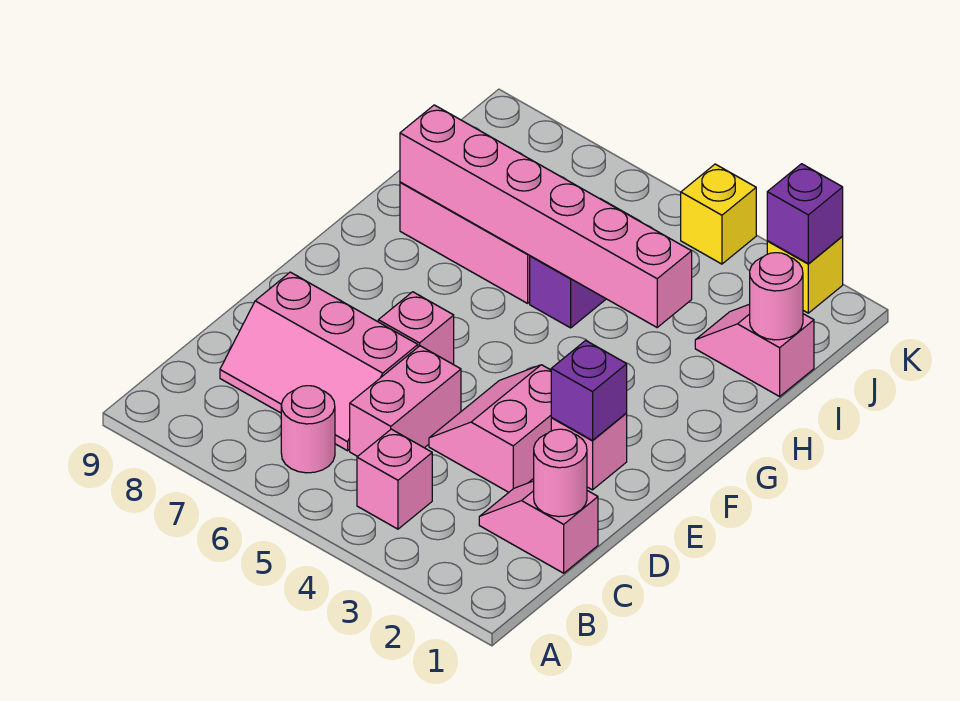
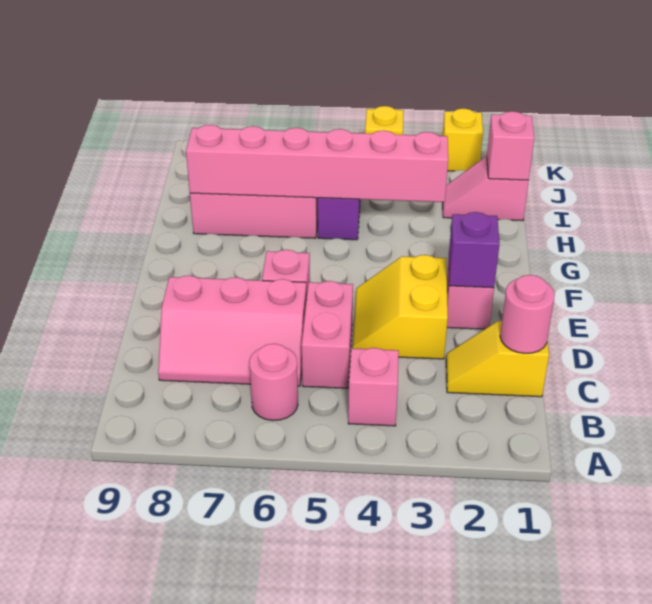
pink 1x2 slope [479,481,598,573] -> yellow 1x2 slope [446,321,549,397]
pink 2x2 slope [429,365,552,492] -> yellow 2x2 slope [353,255,448,359]
pink 1x1 round brick [750,253,803,340] -> pink 1x1 brick [487,111,534,180]
purple 1x1 brick [767,164,843,264] -> none

